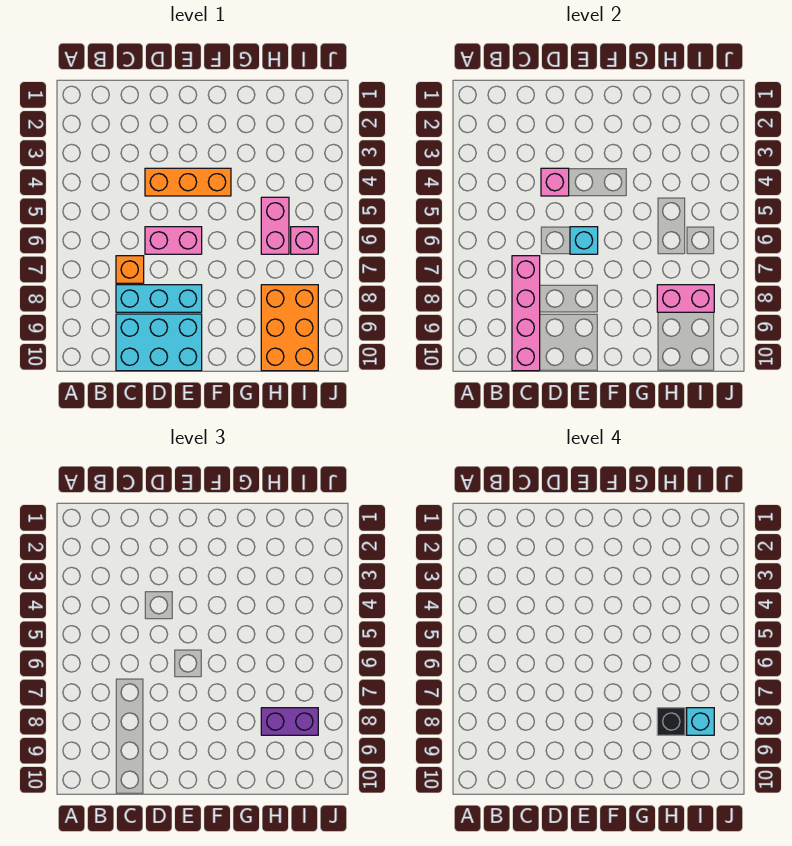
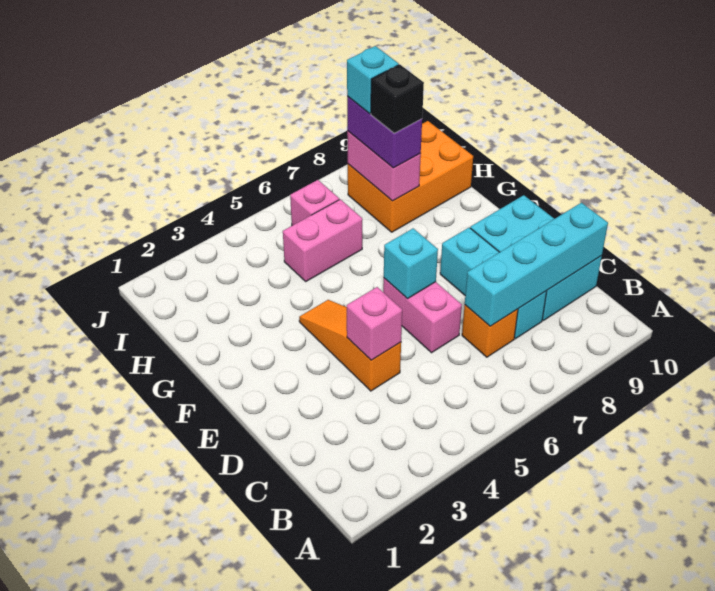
pink 1x4 brick [512,256,540,371] -> cyan 1x4 brick [465,203,608,326]
orange 1x3 brick [145,168,231,196] -> orange 1x3 slope [299,300,401,391]

